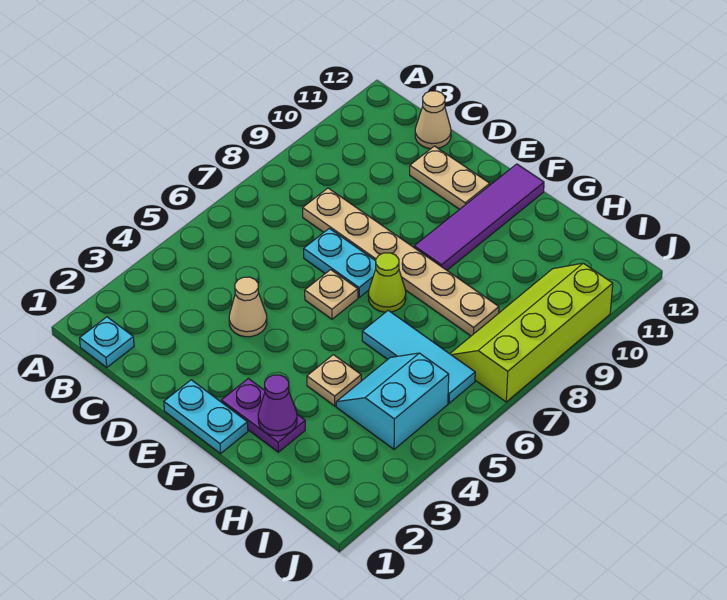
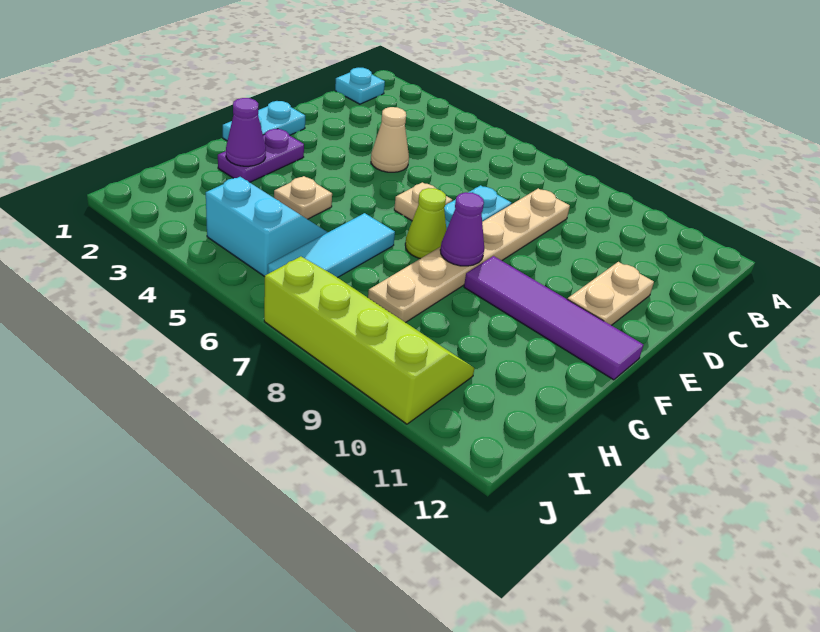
tan 1x1 cone [415,91,451,149] -> none
none -> purple 1x1 cone [440,192,484,266]

